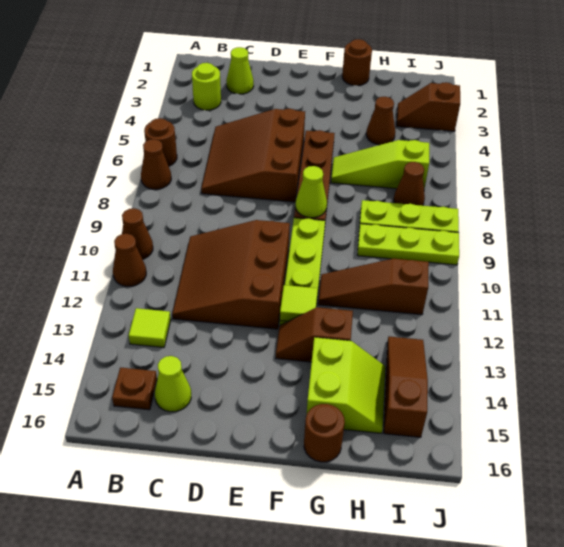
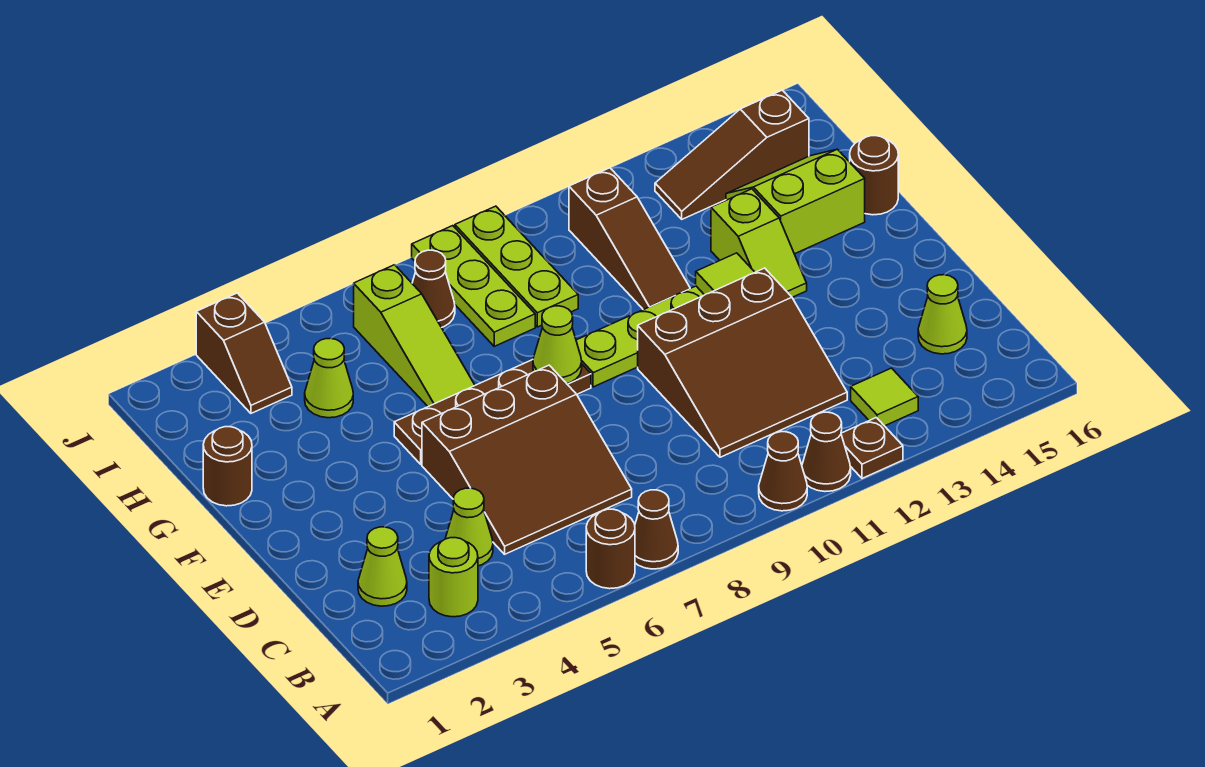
brown 1x1 plate [112,367,157,410] -> brown 1x1 plate moved to [841,417,903,478]
none -> lime 1x1 cone [445,488,493,566]
brown 1x2 slope [276,307,353,362] -> lime 1x2 slope [711,189,807,297]
brown 1x1 cone [366,97,395,145] -> lime 1x1 cone [305,338,353,418]

